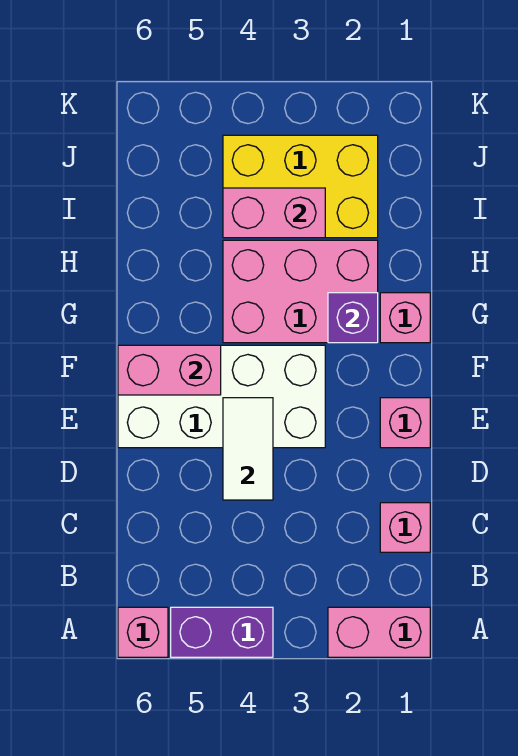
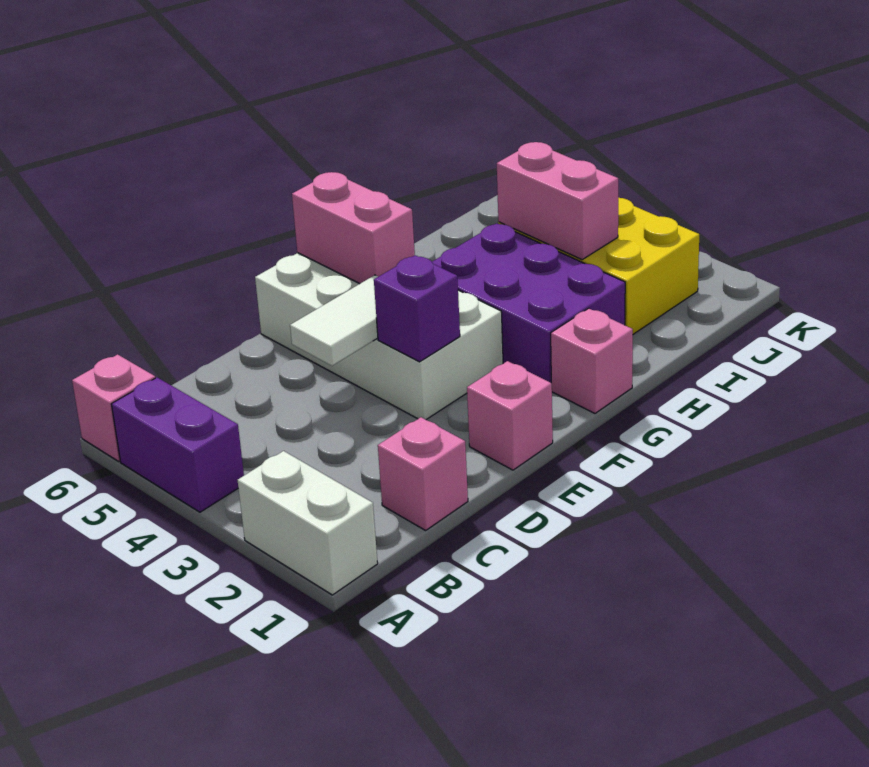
pink 1x2 brick [328,607,430,657] -> white 1x2 brick [238,451,378,595]
pink 2x3 brick [223,240,378,343] -> purple 2x3 brick [432,223,625,383]
purple 1x1 brick [328,293,378,343] -> purple 1x1 brick moved to [374,255,460,362]

